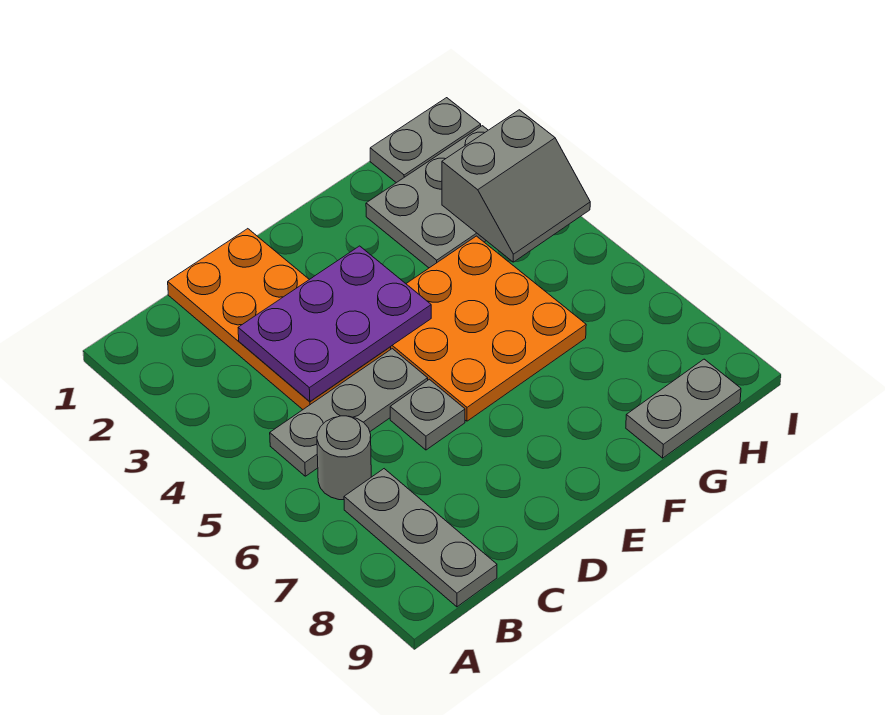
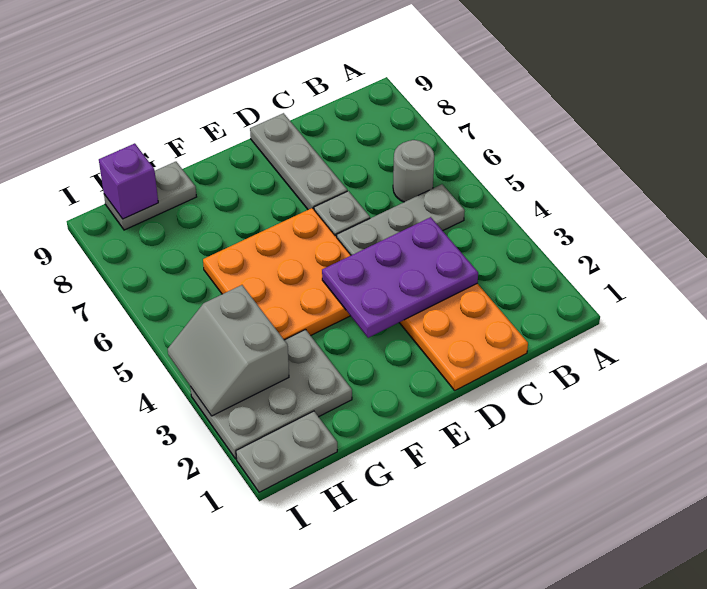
grey 1x3 plate [344,469,497,607] -> grey 1x3 plate moved to [250,113,347,210]
grey 2x2 slope [442,110,590,262] -> grey 2x2 slope turned to [168,285,289,416]
none -> purple 1x1 brick [99,143,158,219]

